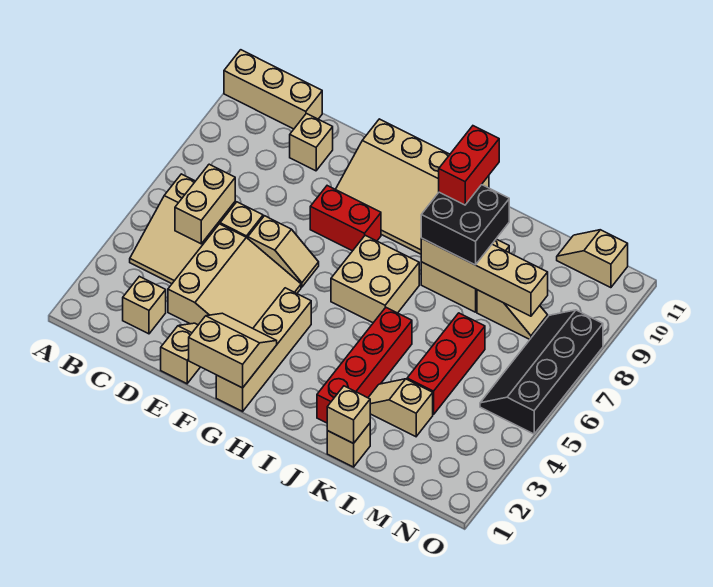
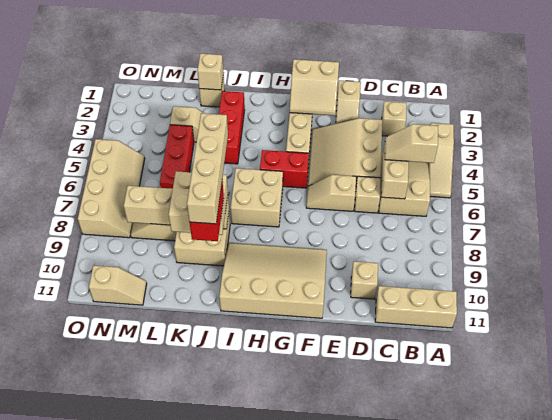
none -> tan 1x3 slope [428,123,454,198]
none -> tan 1x2 slope [385,124,438,163]
red 1x2 brick [310,186,381,251] -> red 1x2 brick moved to [260,150,309,188]
red 1x4 brick [317,307,412,423] -> red 1x3 brick [219,91,245,164]
none -> tan 1x4 brick [187,113,228,224]
black 2x2 brick [421,185,509,265] -> tan 2x2 brick [169,171,228,235]
black 2x4 slope [480,310,603,434] -> tan 2x4 slope [78,139,145,238]

